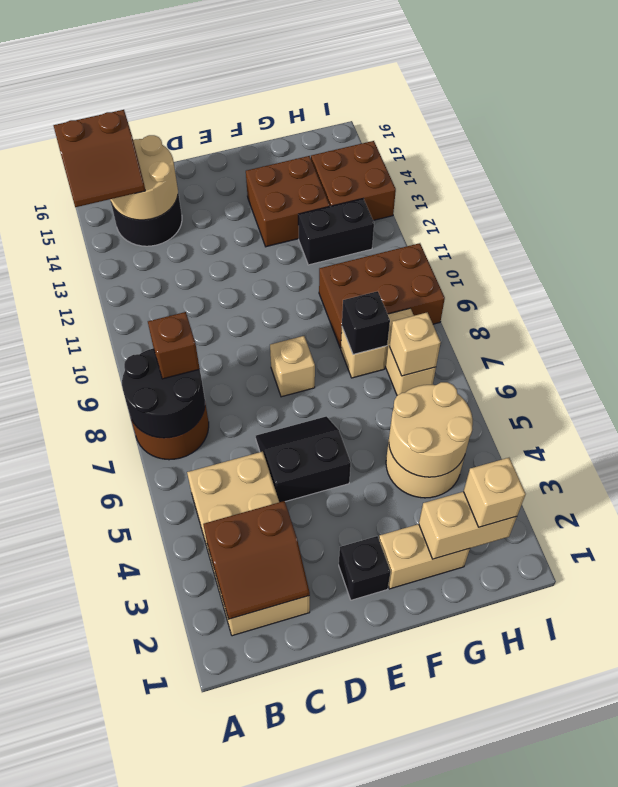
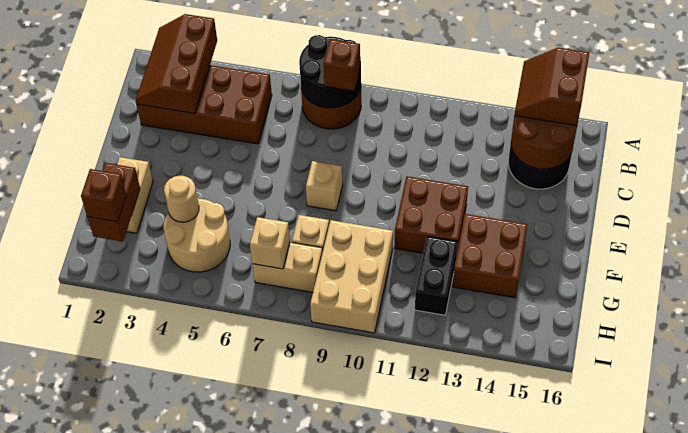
tan 2x4 brick [187,452,310,636] -> brown 2x4 brick [137,65,272,144]
brown 2x2 slope [203,501,310,619] -> brown 2x3 slope [136,14,217,114]
tan 2x2 round brick [110,135,178,220] -> brown 2x2 round brick [511,116,577,169]
black 2x2 slope [256,416,351,502] -> none
black 1x1 brick [339,536,391,600] -> none
tan 1x2 brick [419,492,517,559] -> brown 1x2 brick [87,163,140,242]
tan 2x2 round brick [389,382,473,477] -> tan 1x1 round brick [164,176,199,222]
black 1x1 brick [342,291,390,355] -> none
brown 2x3 brick [319,243,445,348] -> tan 2x3 brick [310,220,393,333]
tan 1x1 brick [464,458,525,527] -> brown 1x1 brick [81,169,126,222]
brown 2x2 brick [311,141,396,220] -> brown 2x2 brick moved to [394,176,468,256]

